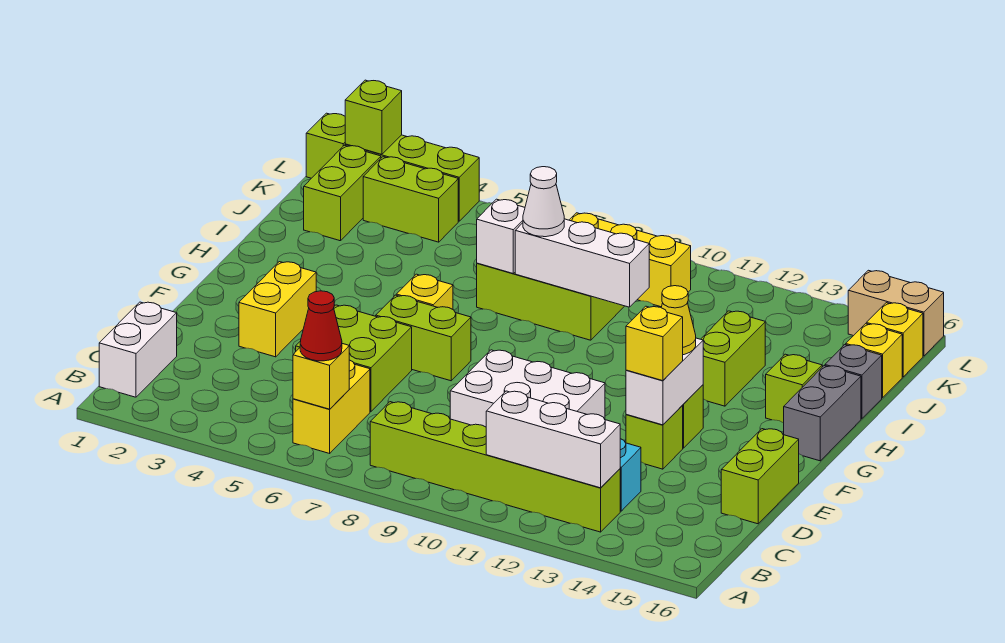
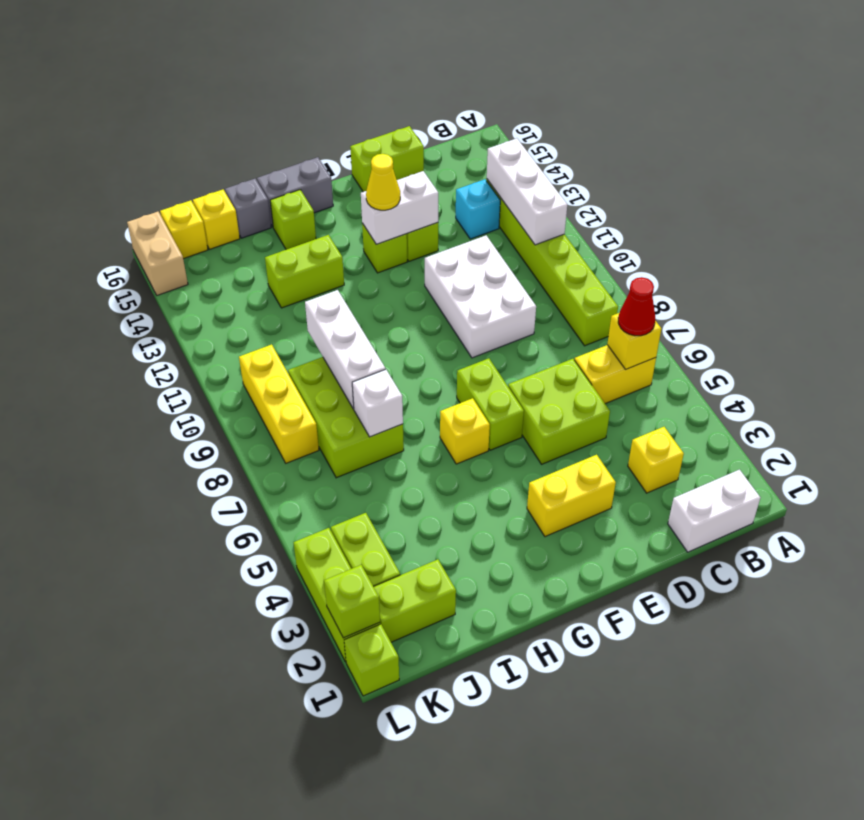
yellow 1x1 brick [626,306,683,381] -> yellow 1x1 brick moved to [628,427,684,493]
white 1x1 cone [523,167,564,237] -> none

